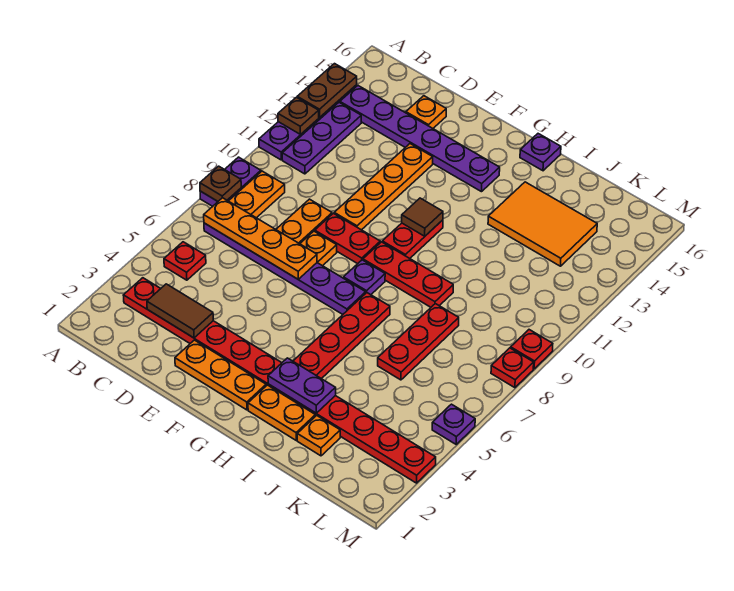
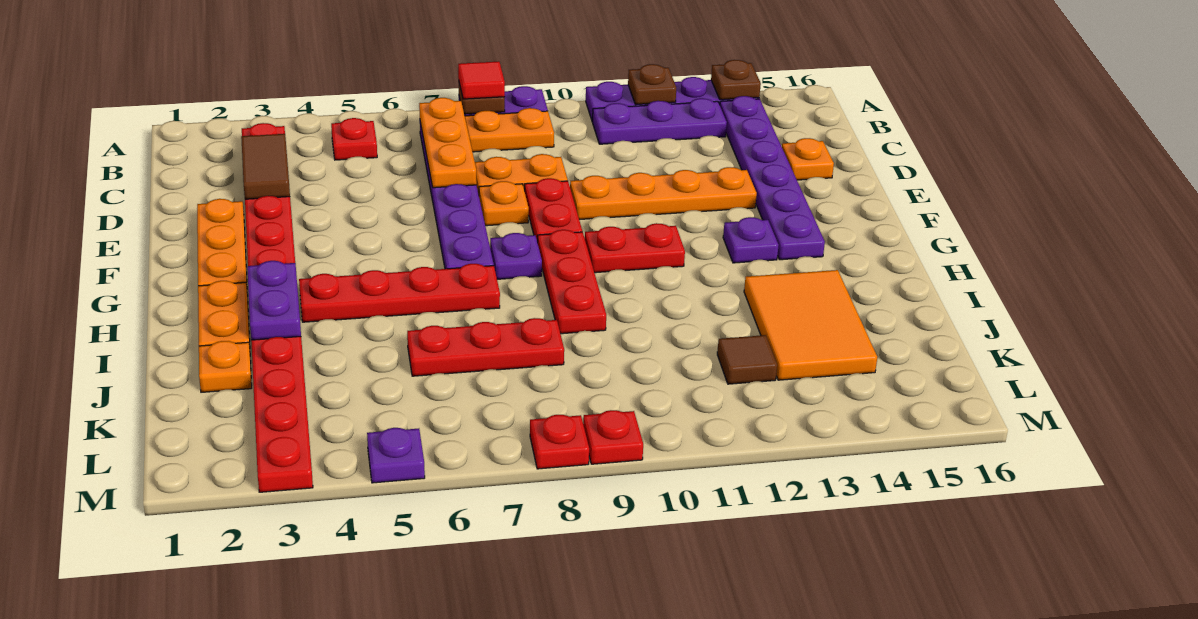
none -> red 1x1 tile [458,62,505,99]
brown 1x2 plate [297,64,357,117] -> brown 1x1 plate [711,60,761,100]
orange 1x4 plate [204,198,317,279] -> orange 1x3 plate [419,98,477,188]
brown 1x1 tile [402,198,443,236] -> brown 1x1 tile moved to [717,335,777,384]
purple 1x1 plate [520,134,561,171] -> purple 1x1 plate moved to [723,217,779,263]

